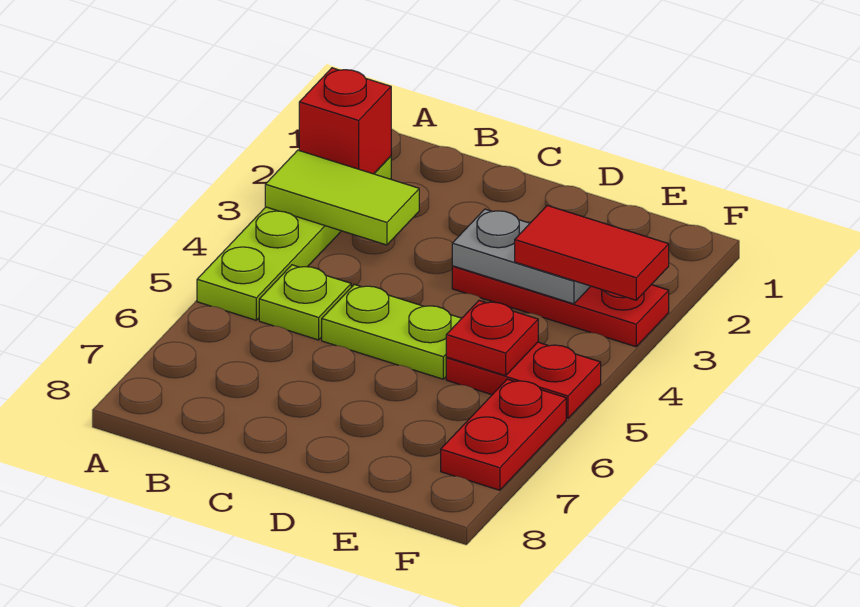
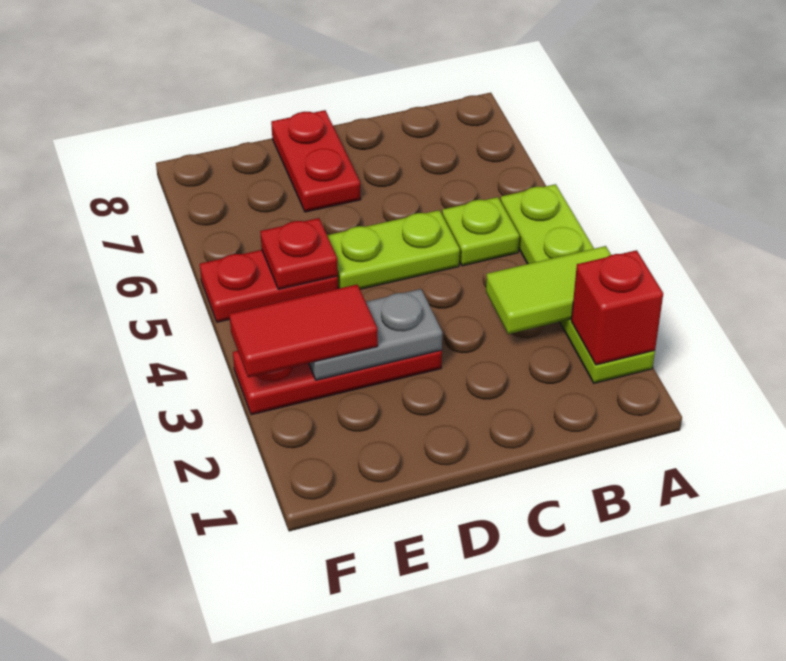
red 1x2 plate [441,379,566,490] -> red 1x2 plate moved to [271,110,361,212]

